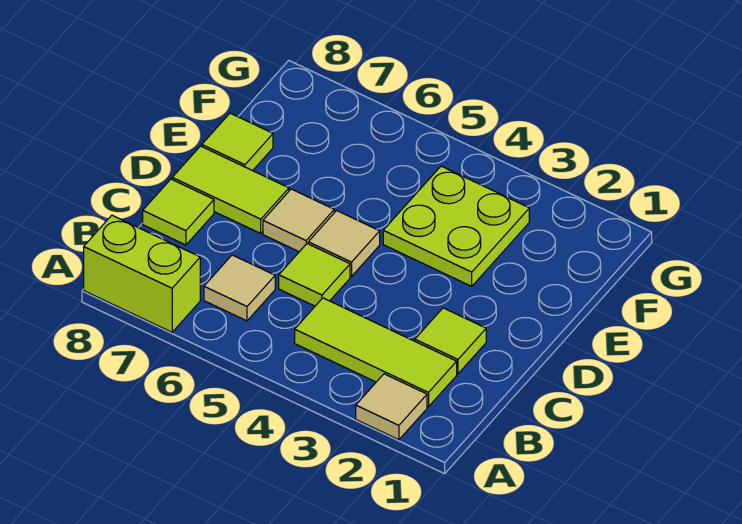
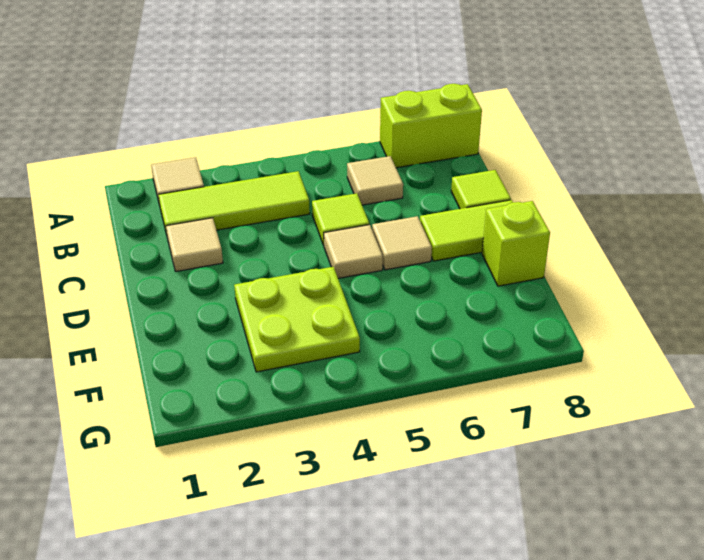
lime 1x1 tile [415,308,486,374] -> tan 1x1 tile [166,218,223,271]
lime 1x1 tile [202,113,273,171] -> lime 1x1 brick [482,201,550,286]

